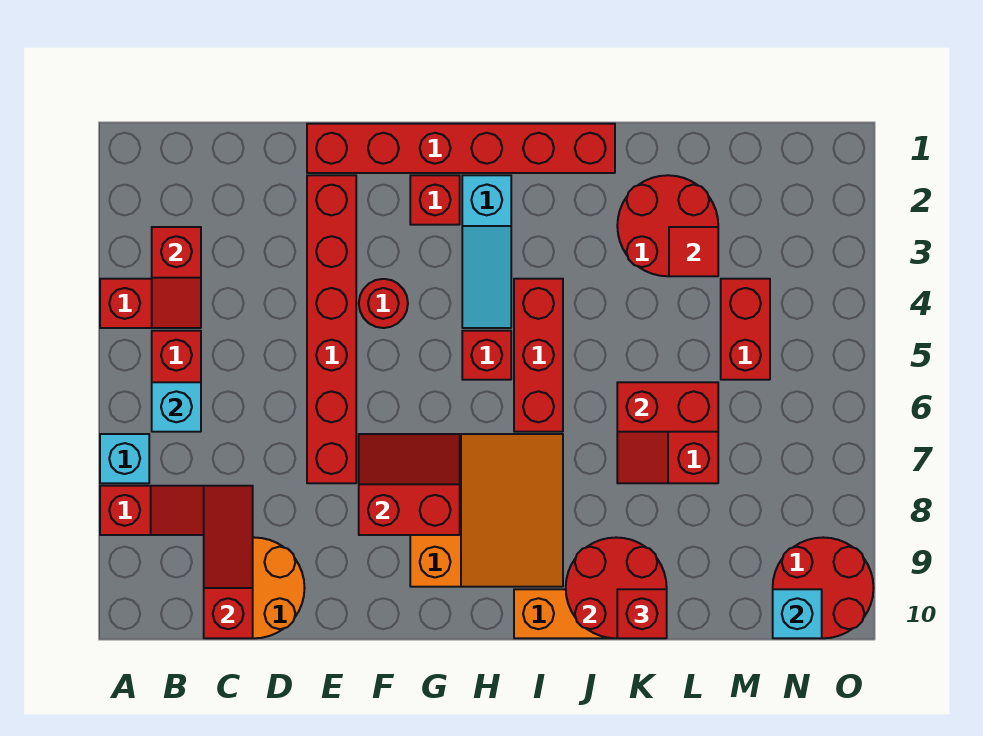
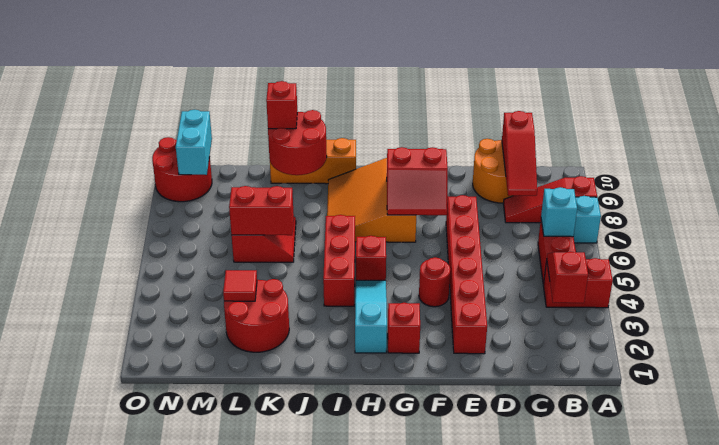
red 1x6 brick [307,124,615,173] -> none
red 1x2 brick [721,279,770,380] -> none
cyan 1x1 brick [773,589,822,638] -> cyan 1x2 brick [176,110,212,175]

